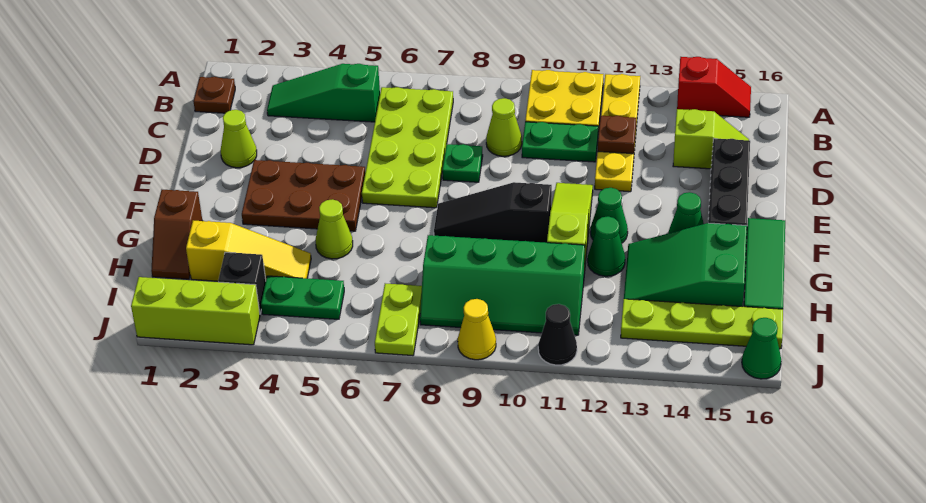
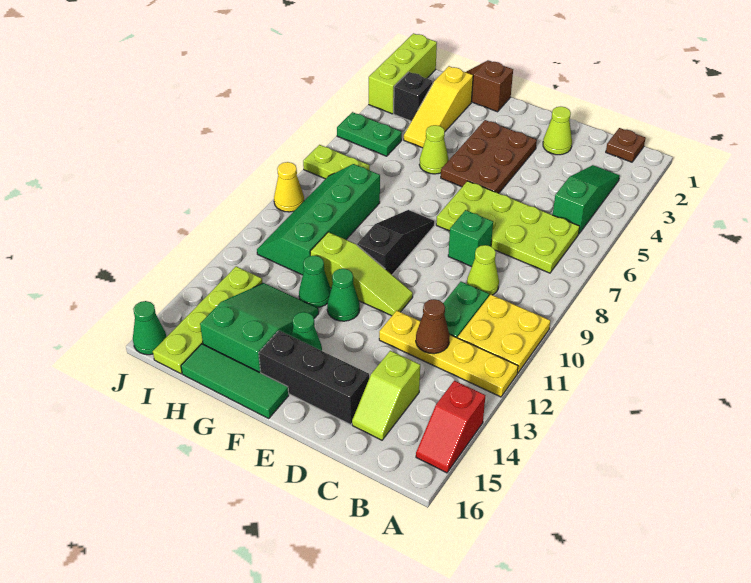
brown 1x1 plate [598,116,636,154] -> brown 1x1 cone [416,299,450,354]
green 1x1 plate [442,144,483,182] -> green 1x1 brick [448,210,493,267]
green 1x2 plate [261,276,344,319] -> green 1x2 plate turned to [337,112,402,156]
black 1x1 cone [538,304,577,365] -> none

